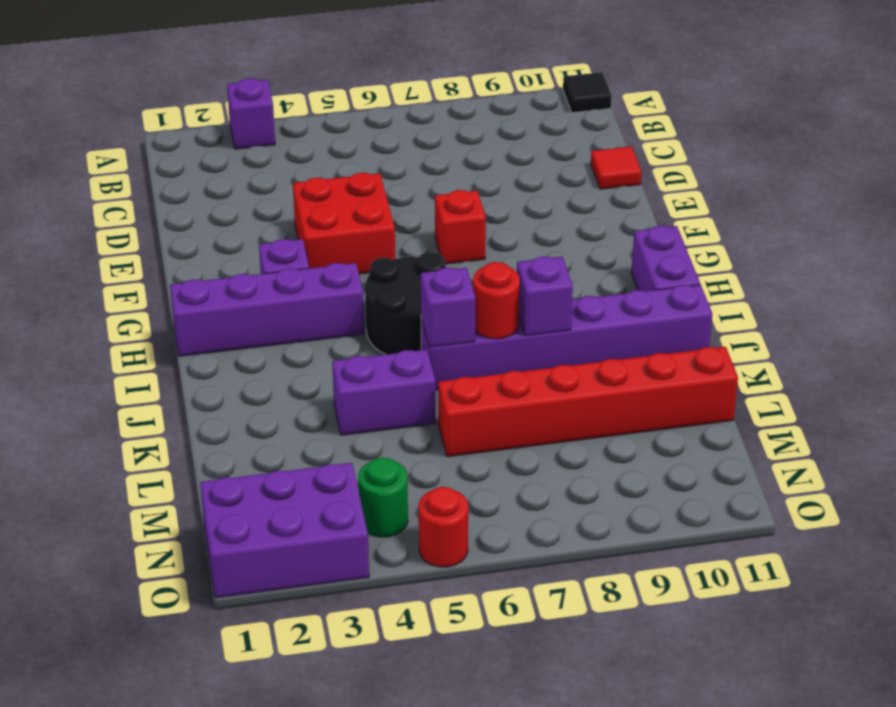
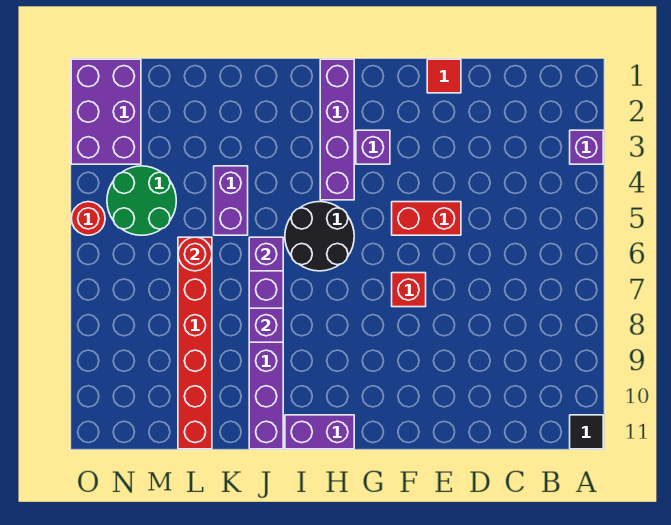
red 1x1 tile [591,146,642,189] -> red 1x1 tile moved to [427,59,461,93]
red 2x2 brick [293,173,395,274] -> red 1x2 brick [392,202,461,235]
red 1x1 round brick [473,262,520,339] -> red 1x1 round brick moved to [178,237,212,271]
green 1x1 round brick [359,458,408,537] -> green 2x2 round brick [107,166,176,235]

